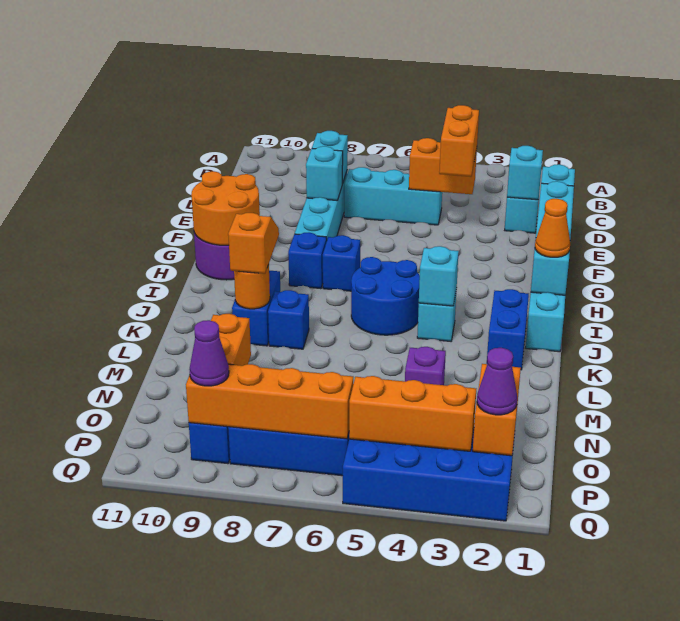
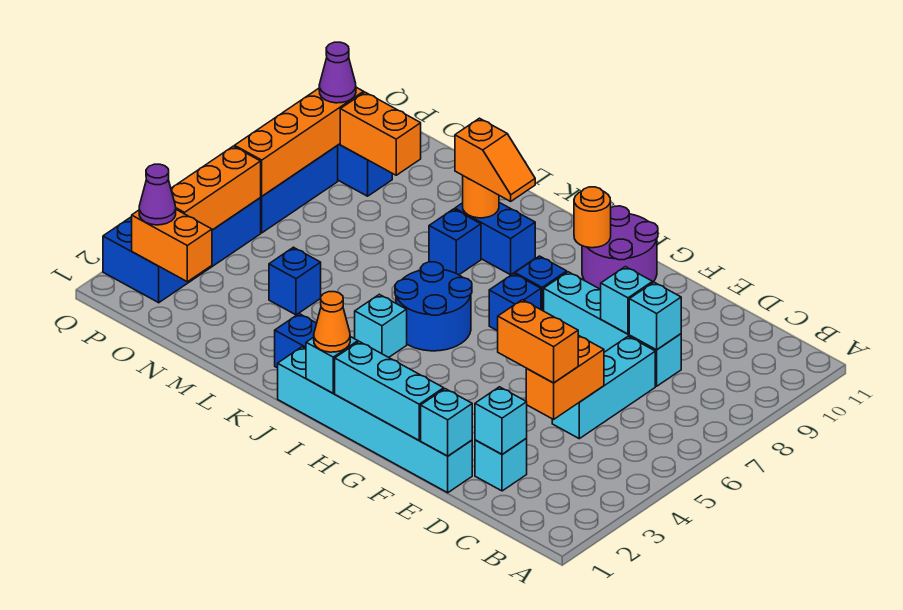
orange 2x2 round brick [191,171,260,245] -> orange 1x1 round brick [574,187,611,248]
cyan 1x1 brick [419,246,459,306] -> none
purple 1x1 brick [405,347,446,385] -> blue 1x1 brick [269,247,321,315]

